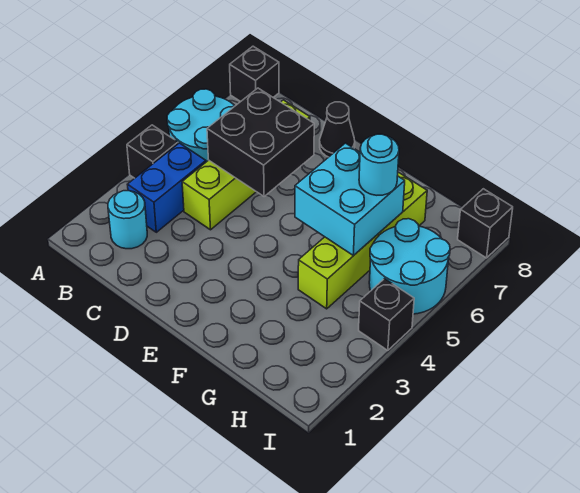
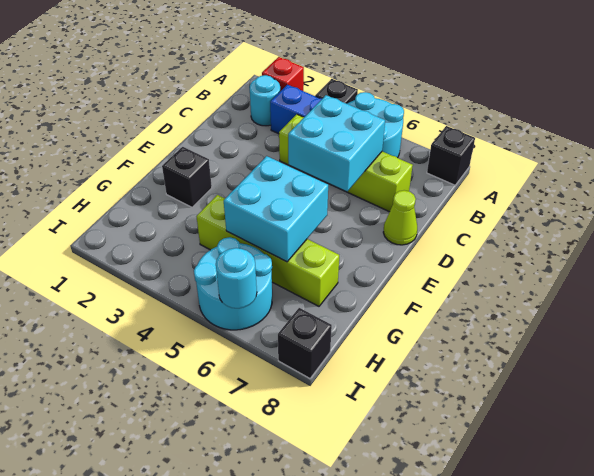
none -> red 1x1 brick [262,57,304,91]
black 2x2 brick [207,88,314,197] -> cyan 2x2 brick [288,95,385,192]
black 1x1 cone [320,102,355,157] -> lime 1x1 cone [383,190,417,245]
cyan 1x1 round brick [359,134,399,195] -> cyan 1x1 round brick moved to [216,248,257,308]
black 1x1 brick [359,279,414,350] -> black 1x1 brick moved to [162,147,212,207]

